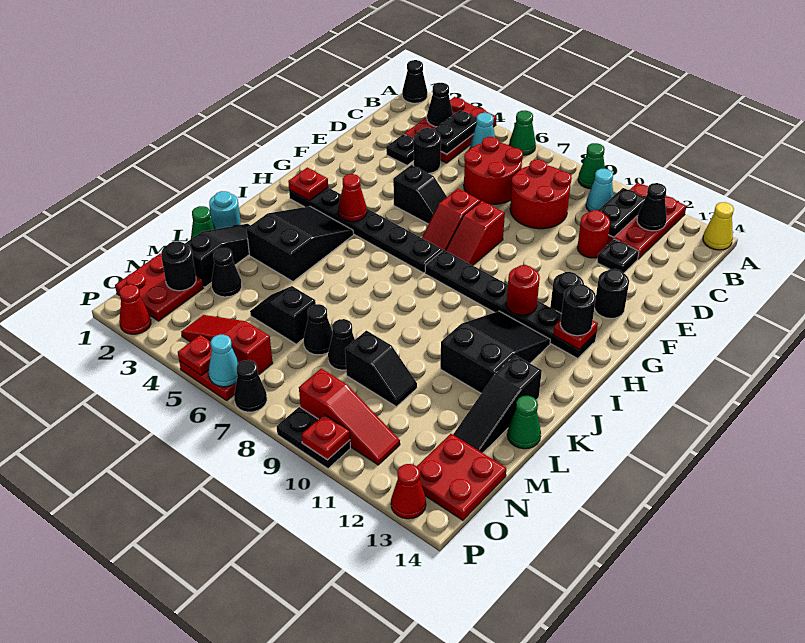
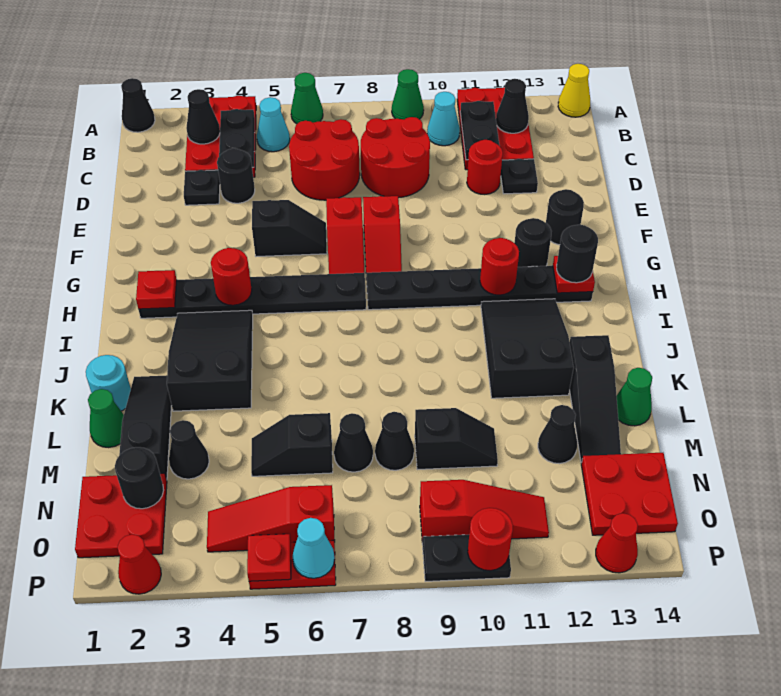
red 1x1 cone [338,174,367,222] -> red 1x1 round brick [211,248,252,305]
black 1x1 cone [234,360,267,412] -> black 1x1 cone moved to [538,405,577,464]
red 1x1 plate [302,414,350,460] -> red 1x1 round brick [468,508,513,571]

